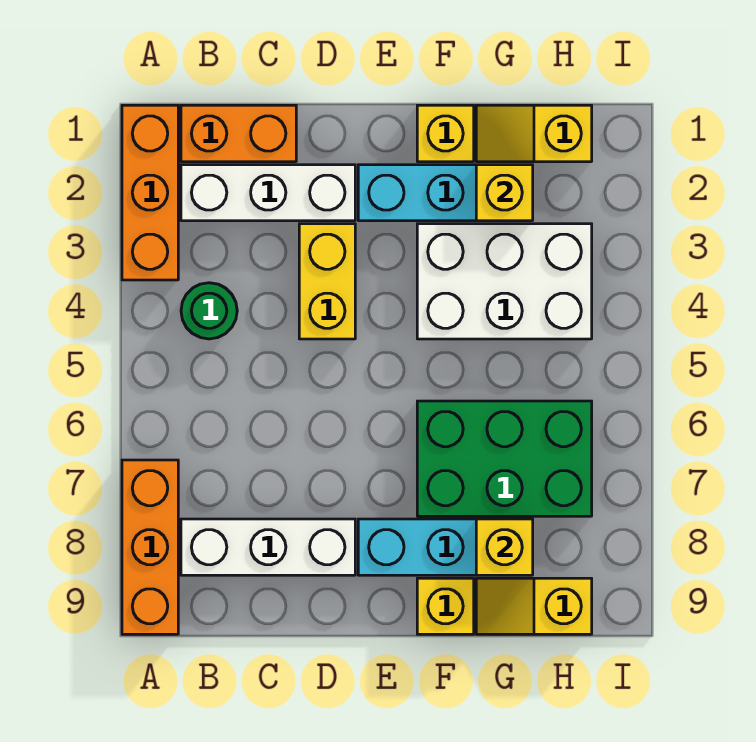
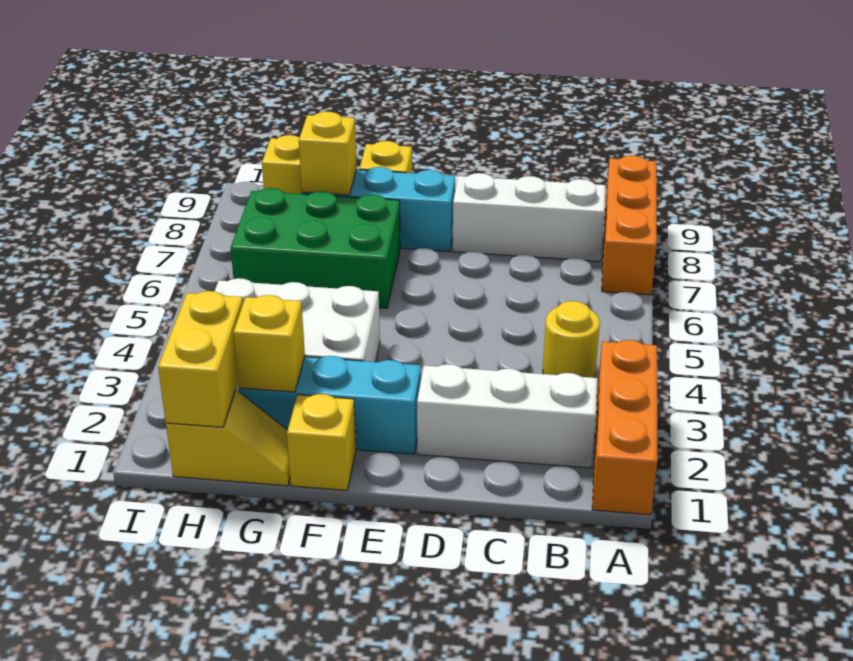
orange 1x2 brick [181,105,296,162] -> none
green 1x1 round brick [181,283,237,339] -> yellow 1x1 round brick [543,301,600,378]
yellow 1x2 brick [299,224,355,339] -> yellow 1x2 brick moved to [158,291,243,427]

